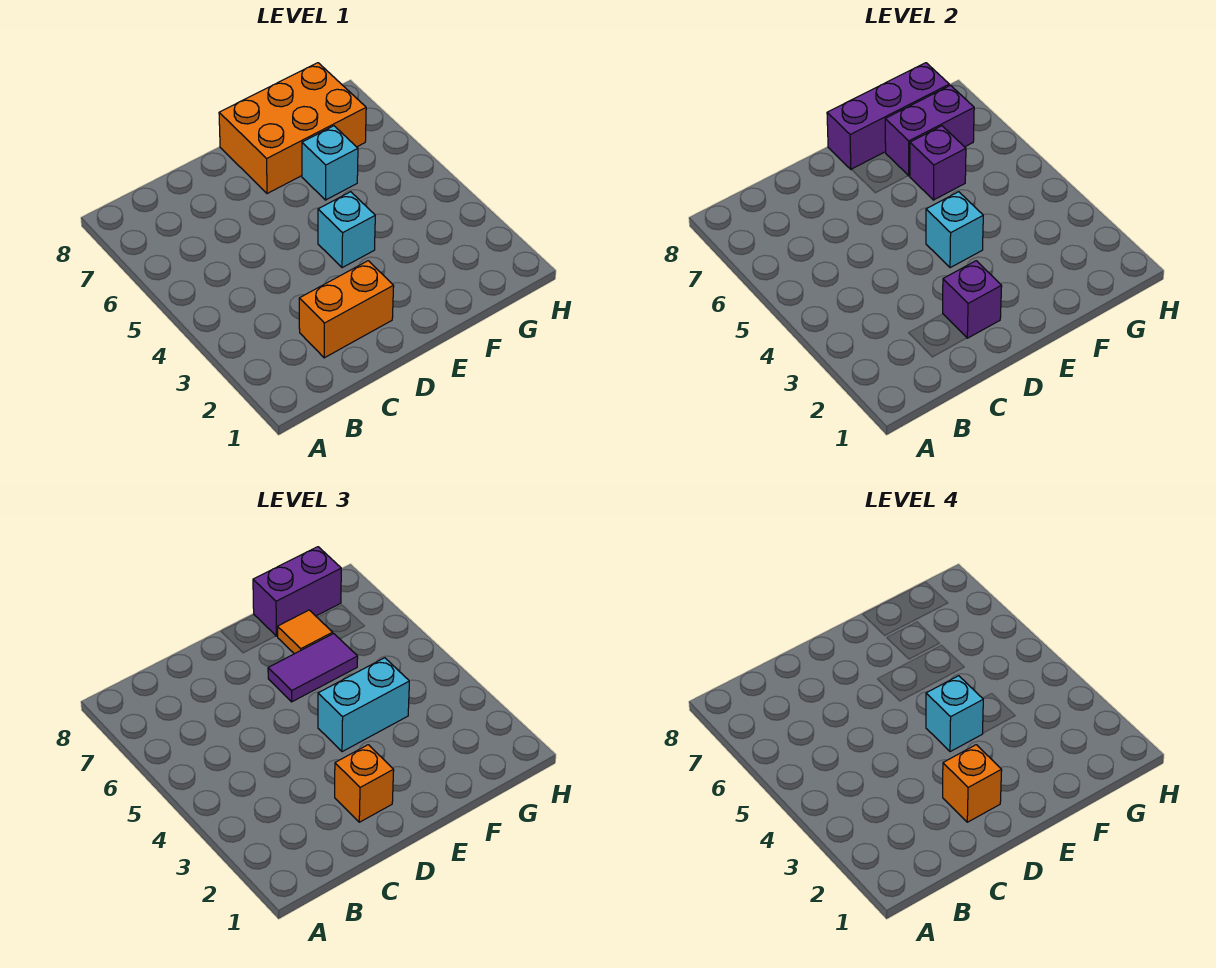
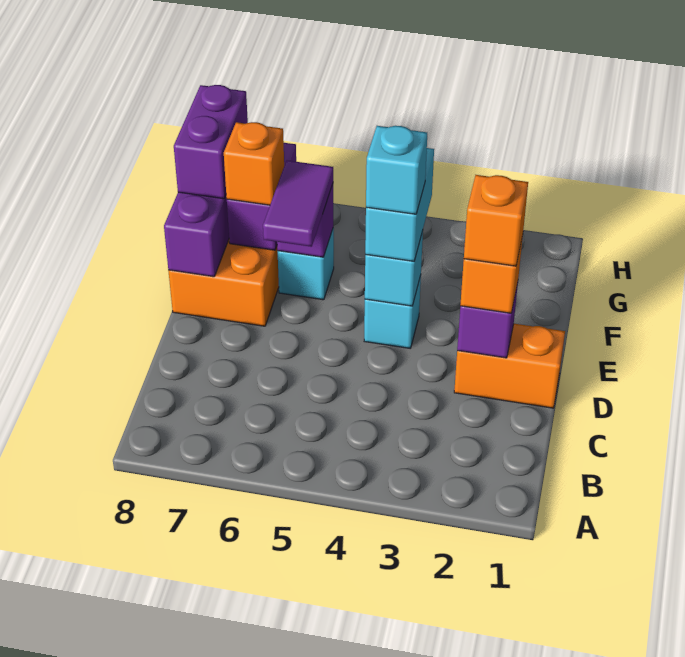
orange 1x2 brick [299,261,394,358] -> orange 1x2 brick turned to [454,324,565,408]
orange 1x1 tile [278,610,333,654] -> orange 1x1 brick [224,122,284,205]

